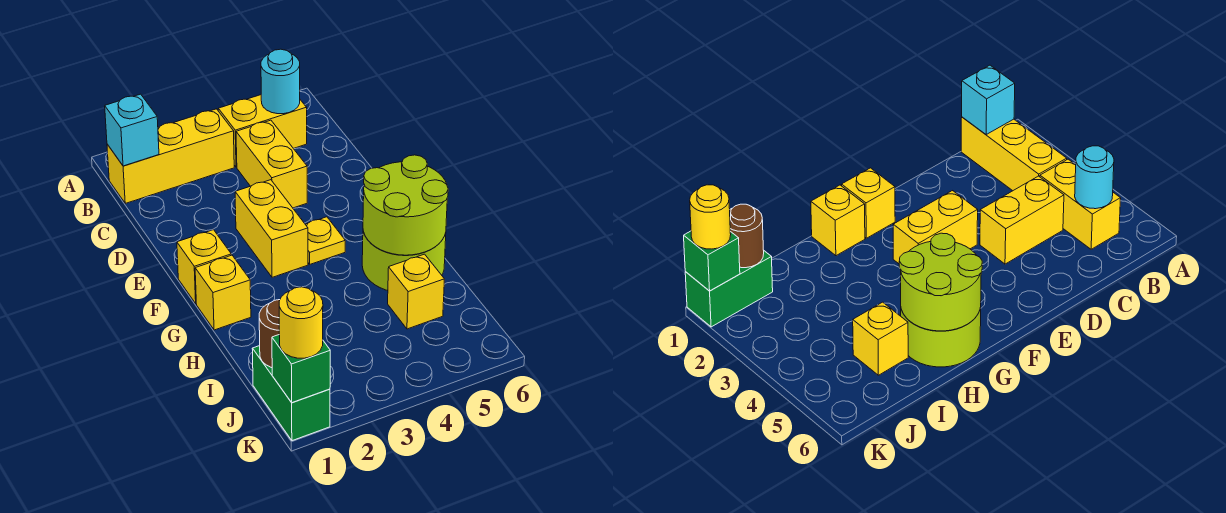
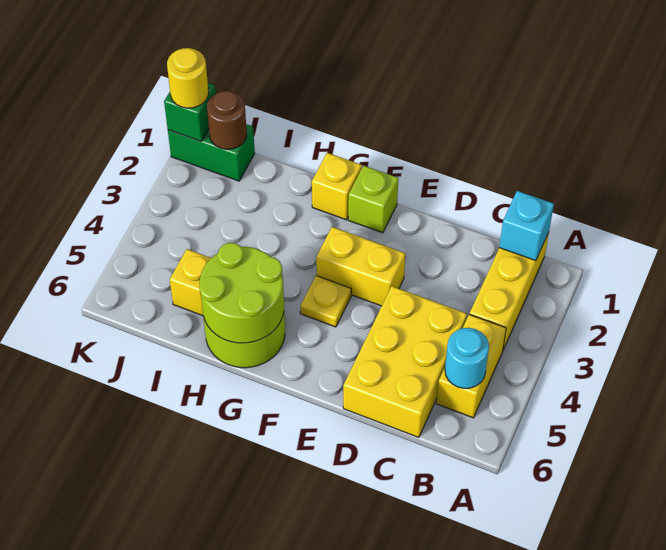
yellow 1x2 brick [236,120,307,208] -> yellow 2x3 brick [343,286,467,437]
yellow 1x1 brick [177,230,231,303] -> lime 1x1 brick [348,166,398,233]

